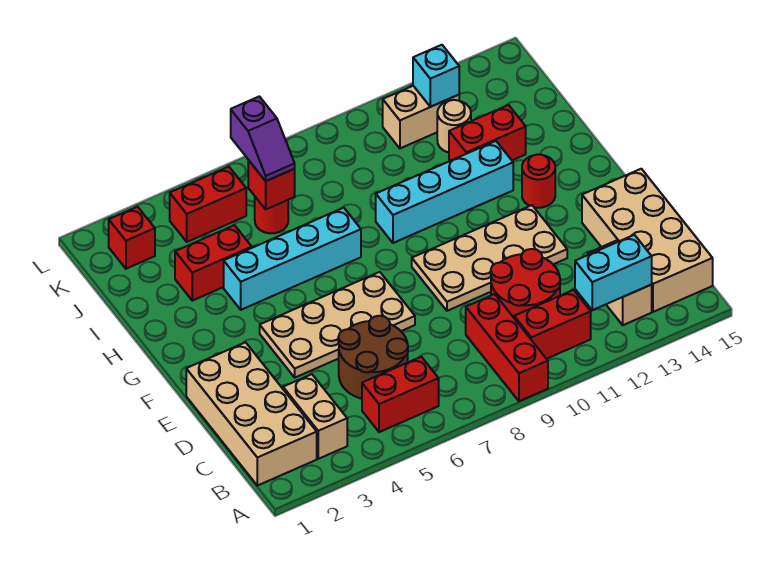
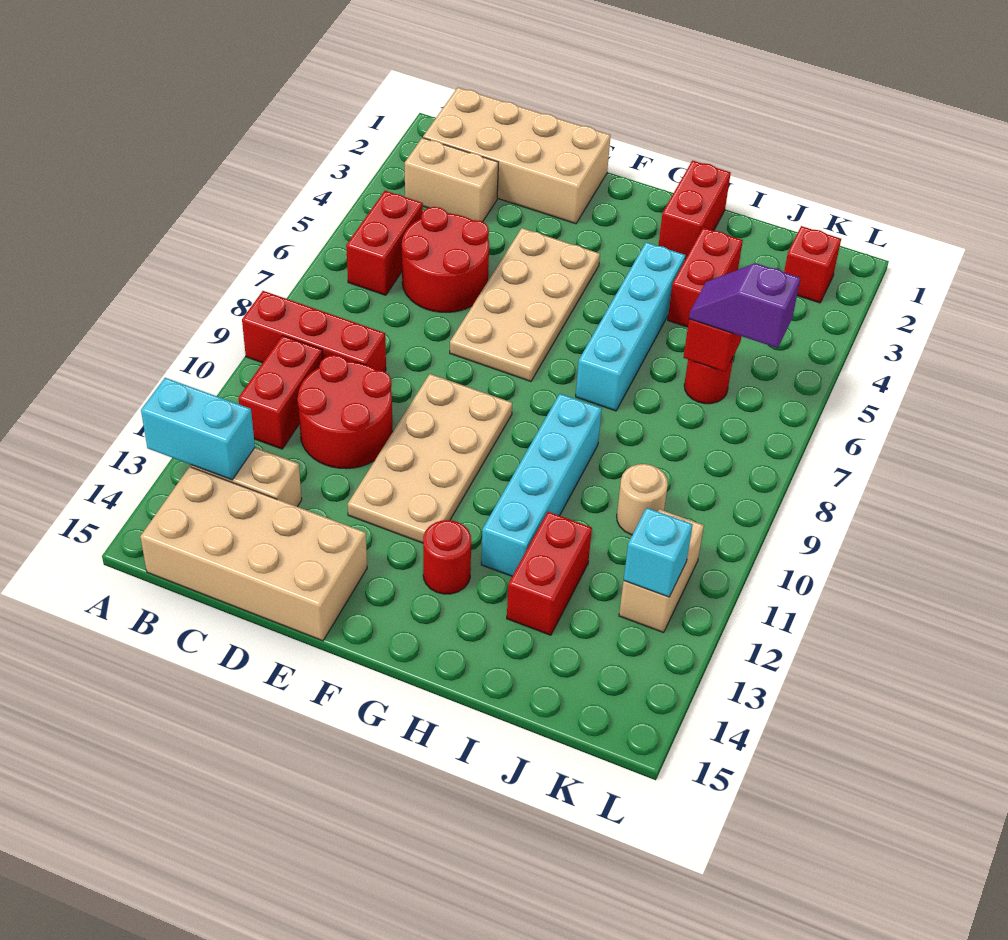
cyan 1x2 brick [575,235,652,310] -> cyan 1x2 brick turned to [141,378,255,480]
brown 2x2 round brick [338,316,408,399] -> red 2x2 round brick [402,207,489,312]
tan 1x1 round brick [437,100,471,153] -> tan 1x1 round brick moved to [617,464,668,535]
red 1x2 brick [170,167,246,242] -> red 1x2 brick moved to [658,161,731,259]

